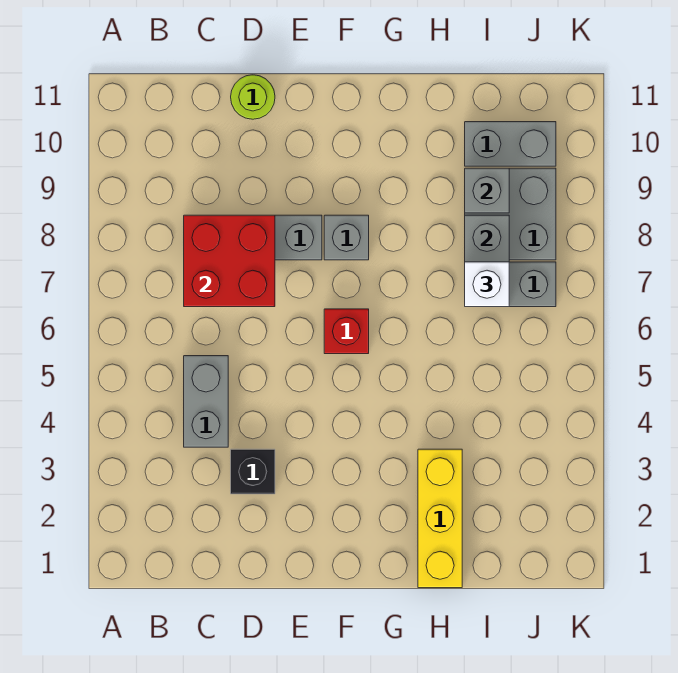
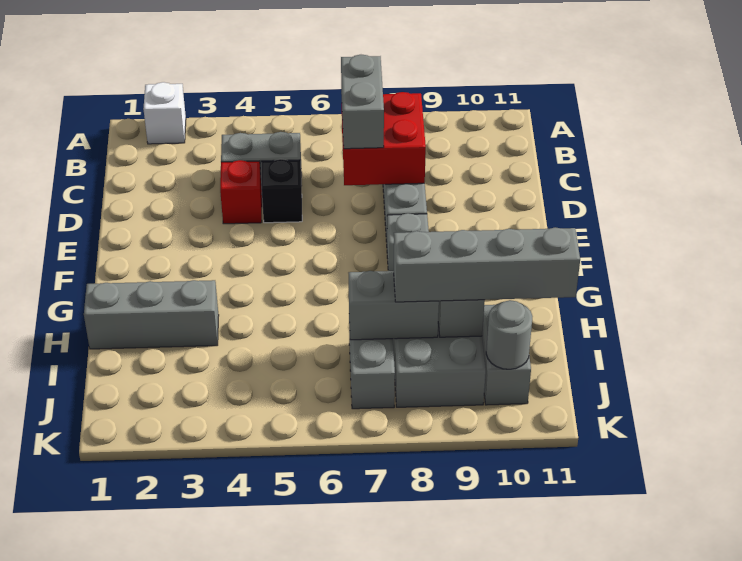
none -> grey 1x2 brick [341,55,384,149]
black 1x1 brick [231,449,275,494] -> black 1x1 brick moved to [262,159,302,223]
lime 1x1 round brick [231,75,275,119] -> none
red 1x1 brick [324,309,369,354] -> red 1x1 brick moved to [220,160,262,224]
yellow 1x3 brick [418,449,462,588] -> grey 1x3 brick [84,280,219,349]
white 1x1 brick [465,262,509,307] -> white 1x1 brick moved to [143,82,186,144]
none -> grey 1x4 brick [394,227,580,302]
none -> grey 1x1 round brick [486,300,533,369]

